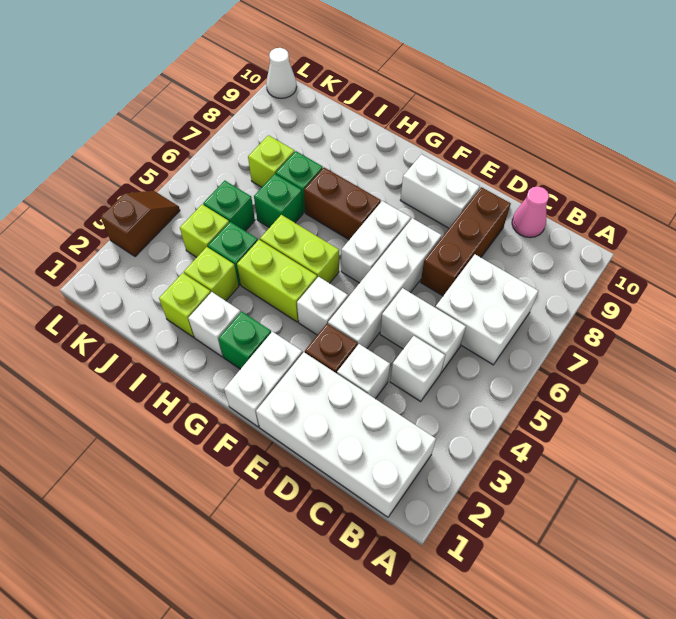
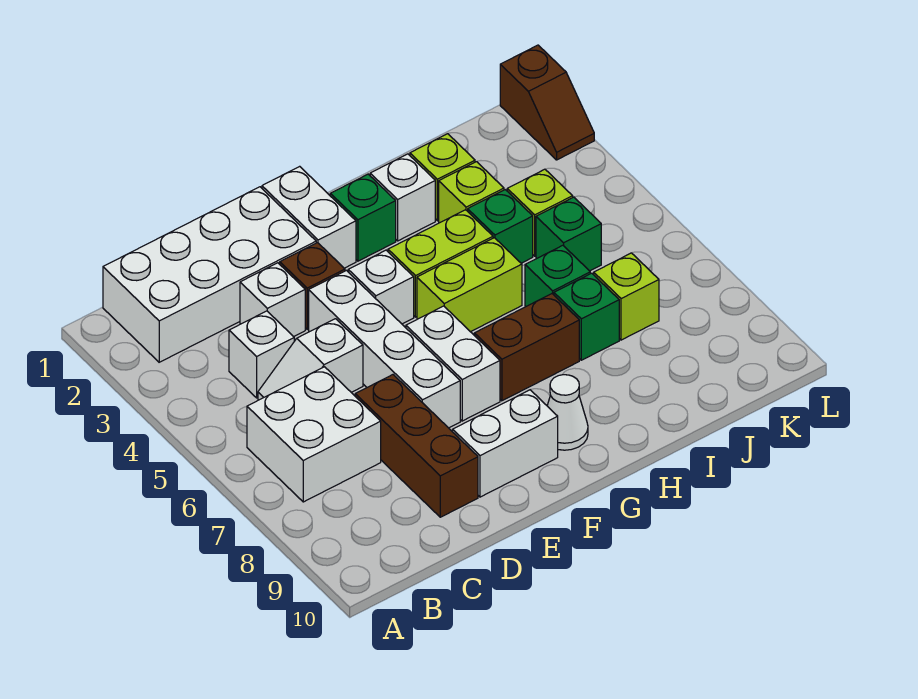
white 1x2 brick [380,288,466,373] -> white 1x2 slope [258,319,363,400]
pink 1x1 cone [512,187,549,238] -> none
brown 1x2 slope [101,191,180,257] -> brown 1x2 slope moved to [500,45,594,160]
white 1x1 cone [266,48,297,98] -> white 1x1 cone moved to [547,375,588,450]

